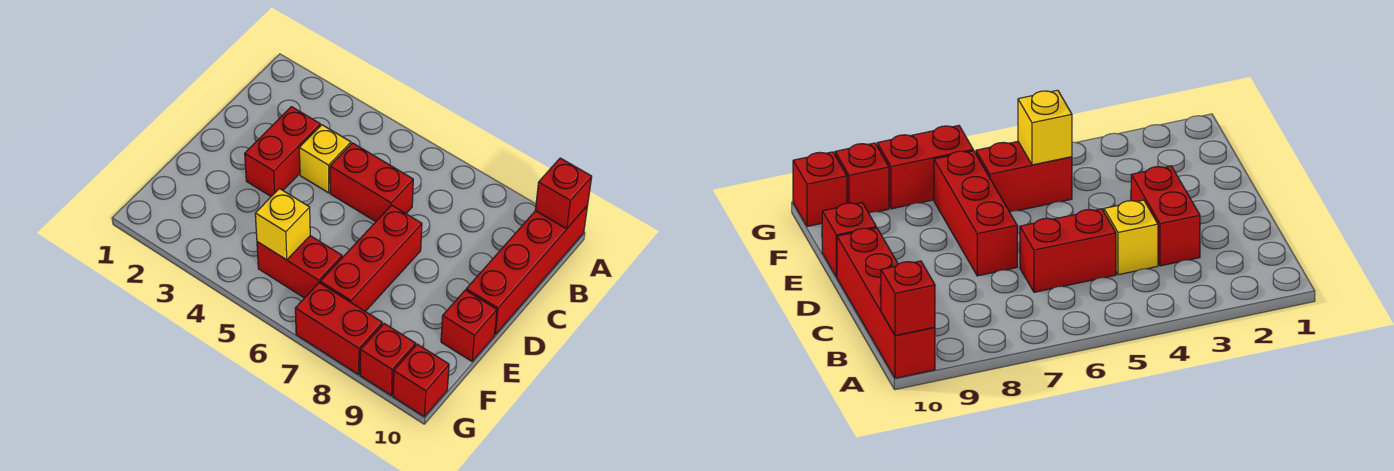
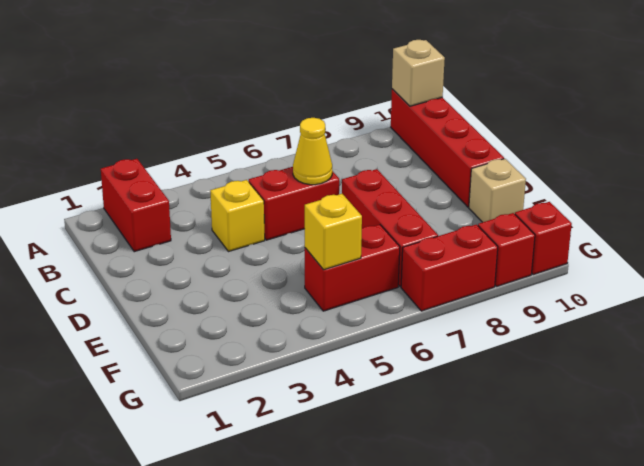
red 1x1 brick [535,158,592,229] -> tan 1x1 brick [392,40,445,106]
red 1x2 brick [245,107,320,196] -> red 1x2 brick moved to [101,159,171,252]
none -> yellow 1x1 cone [293,118,332,185]
red 1x1 brick [441,290,497,361] -> tan 1x1 brick [469,159,526,222]

